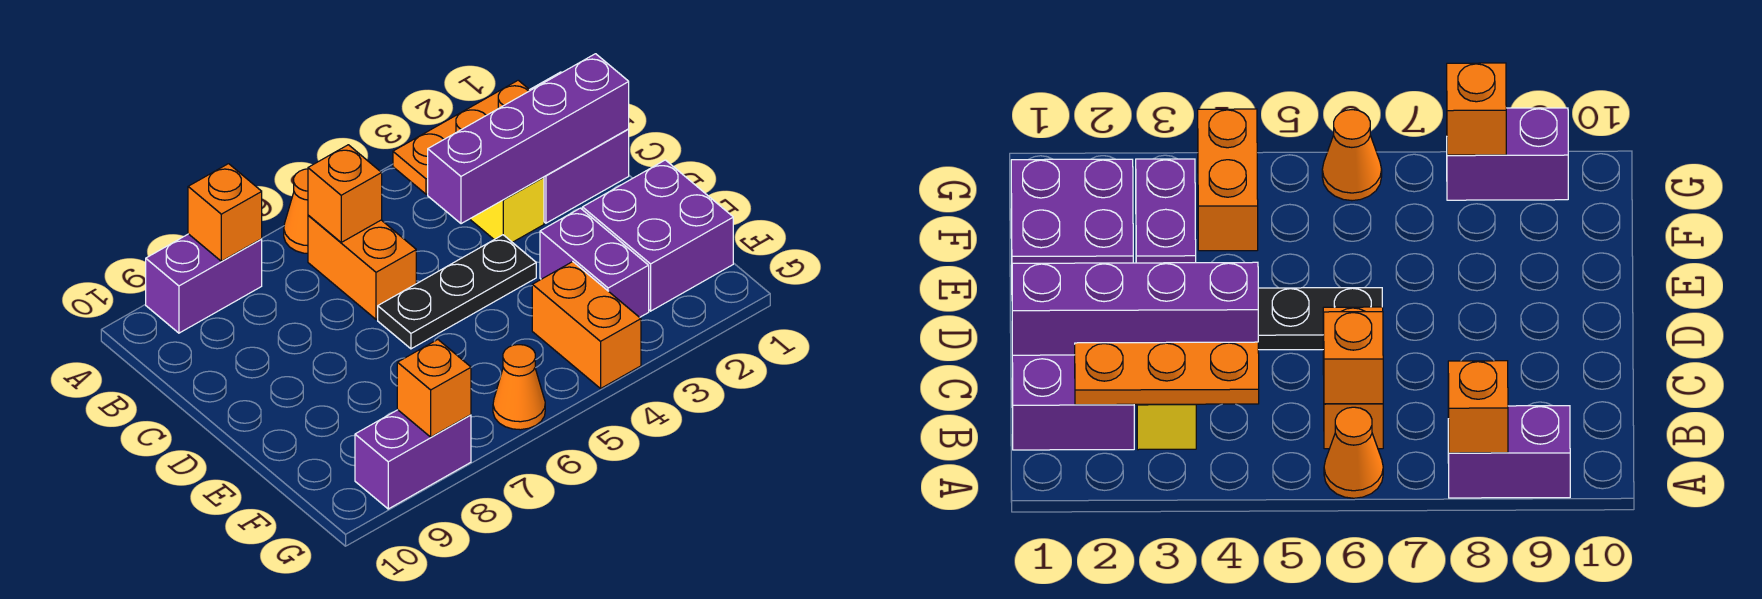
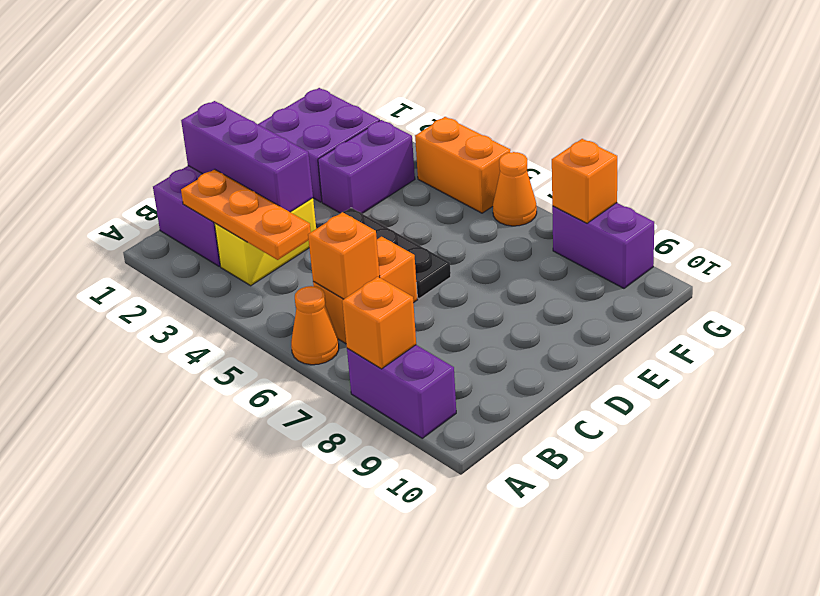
purple 1x4 brick [428,54,629,224] -> purple 1x3 brick [181,101,313,212]
orange 1x2 brick [532,262,641,388] -> orange 1x2 brick turned to [415,117,510,213]

